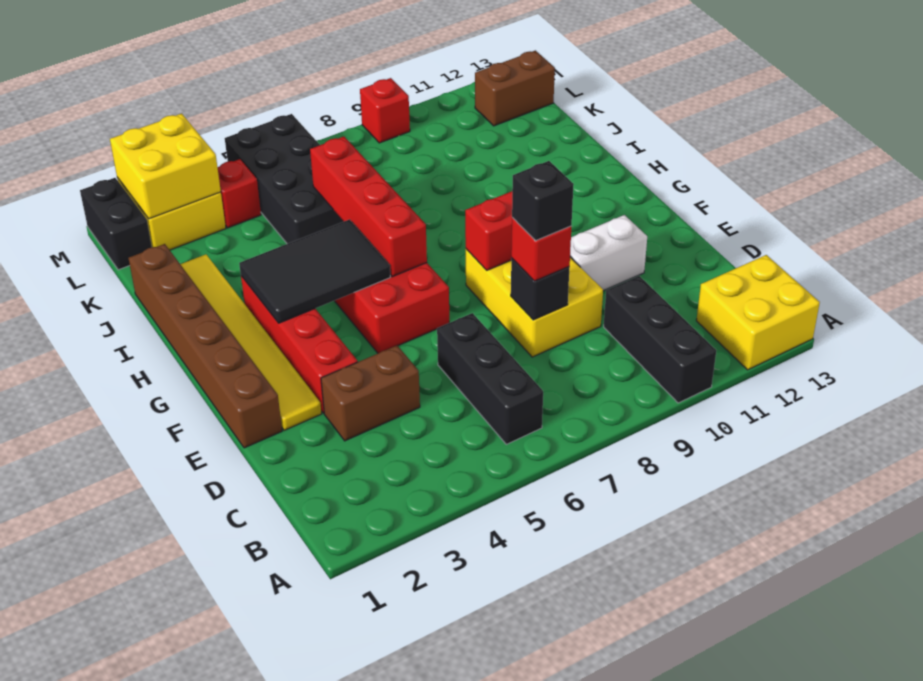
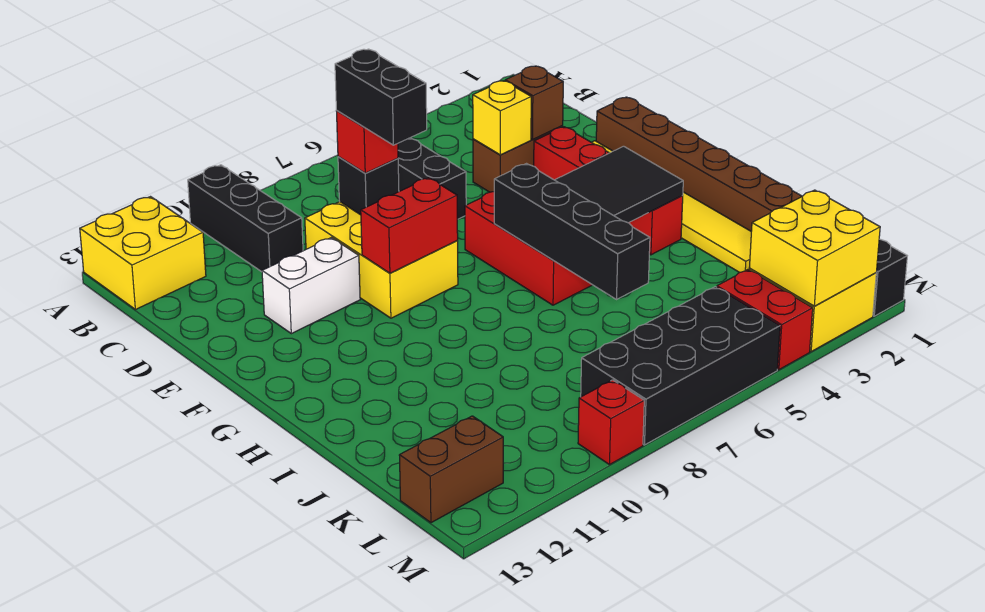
none -> brown 1x1 brick [505,66,563,140]
none -> yellow 1x1 brick [473,81,531,155]
black 1x1 brick [512,161,574,241] -> black 1x2 brick [335,49,427,145]
red 1x4 brick [310,137,427,277] -> black 1x4 brick [494,164,650,299]
black 2x4 brick [225,114,344,244] -> black 2x4 brick turned to [581,287,780,445]
red 1x1 brick [217,159,261,228] -> red 1x2 brick [717,270,813,370]

